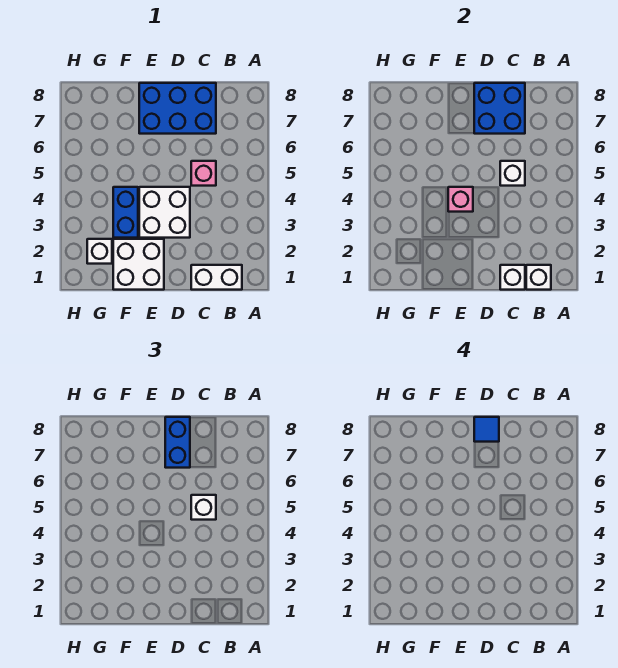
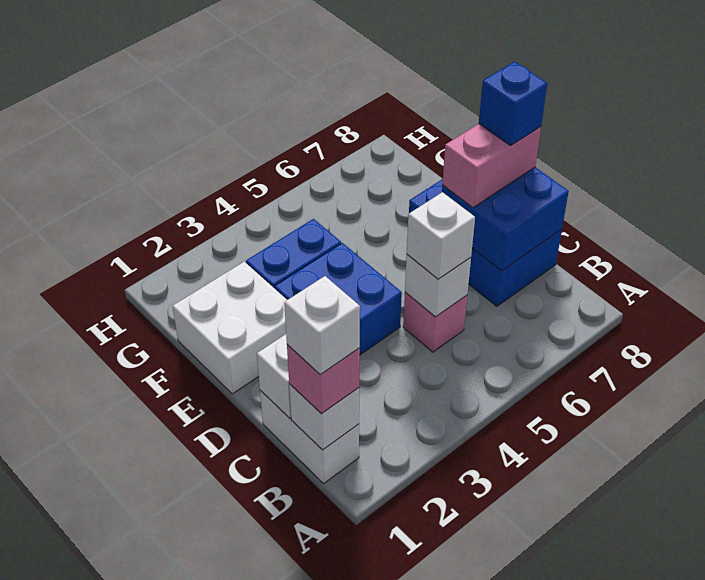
white 2x2 brick [139,187,190,238] -> blue 2x2 brick [275,243,402,355]
blue 1x2 brick [165,417,190,468] -> pink 1x2 brick [442,124,541,208]
blue 1x1 tile [474,417,499,442] -> blue 1x1 brick [479,62,547,146]
pink 1x1 brick [448,187,473,212] -> pink 1x1 brick moved to [287,345,360,414]
white 1x1 brick [87,239,112,264] -> white 1x1 brick moved to [284,276,360,375]

